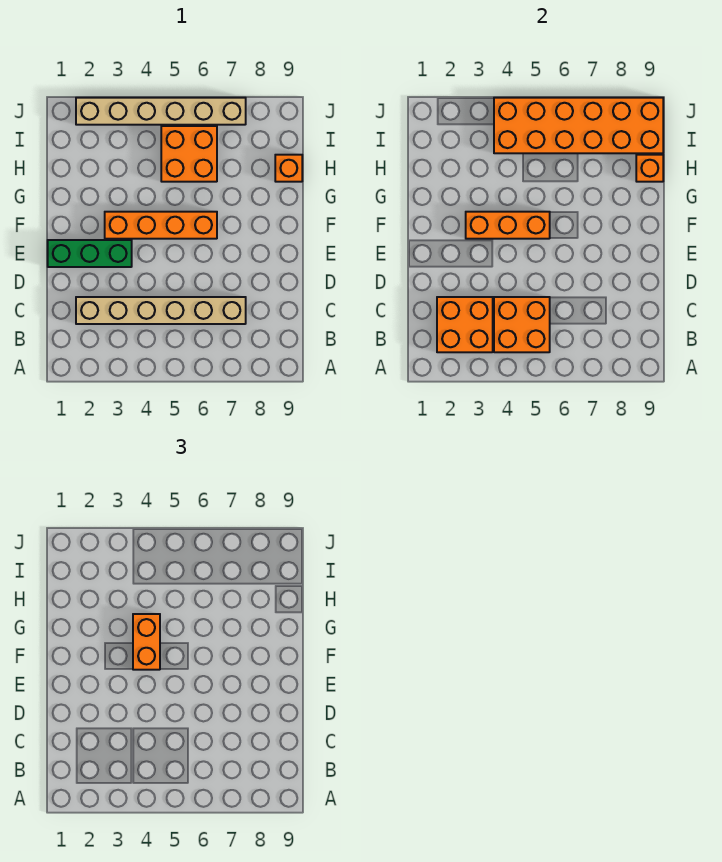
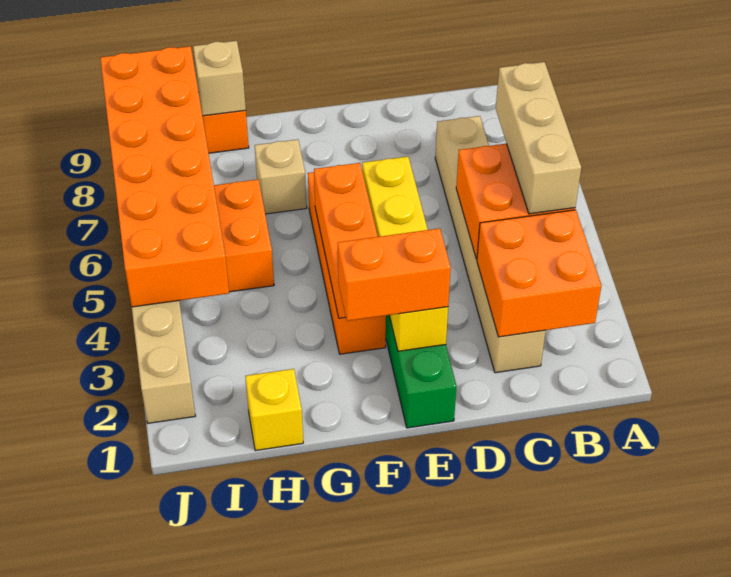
none -> tan 1x3 brick [496,62,581,214]
none -> yellow 1x4 brick [362,157,448,351]
orange 1x2 brick [133,614,160,670] -> orange 1x2 brick moved to [338,228,451,321]
none -> tan 1x1 brick [255,139,307,214]
none -> yellow 1x1 brick [245,369,303,451]
orange 1x1 brick [636,155,663,182] -> tan 1x1 brick [193,41,246,116]

